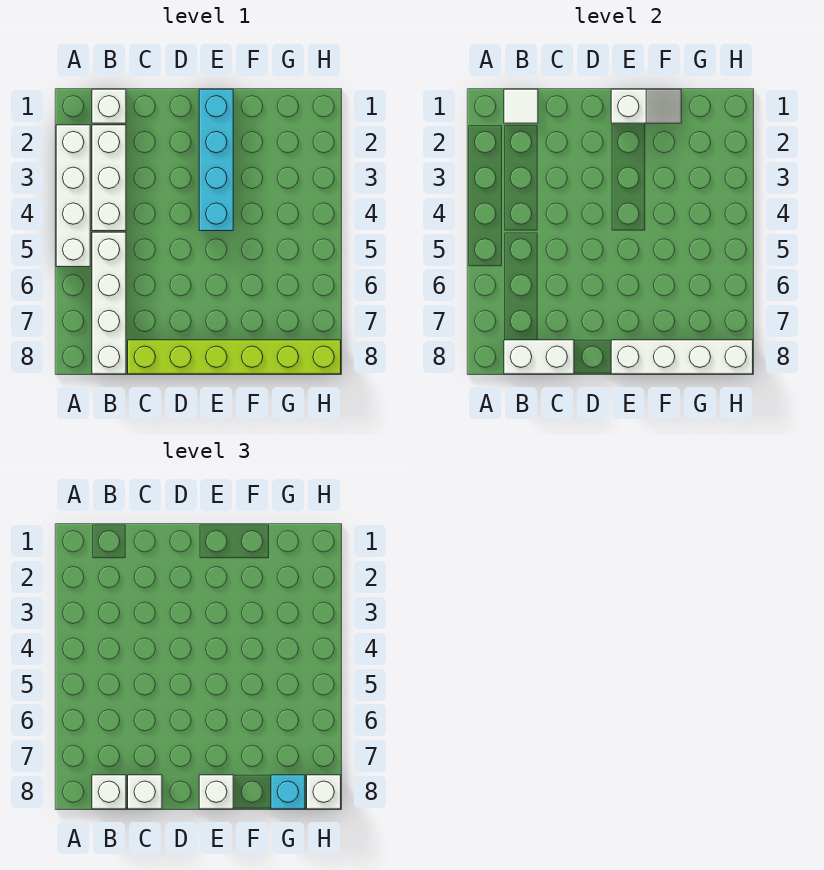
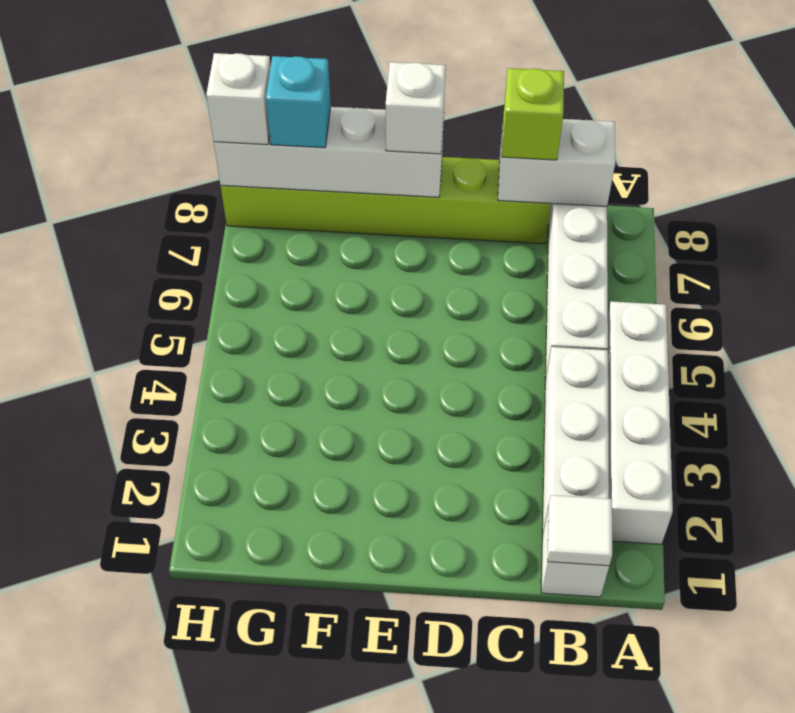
white 1x1 brick [92,775,126,809] -> none
white 1x1 brick [128,775,162,809] -> lime 1x1 brick [502,68,564,160]
cyan 1x4 brick [199,89,233,231] -> none
white 1x2 slope [611,89,681,123] -> none

